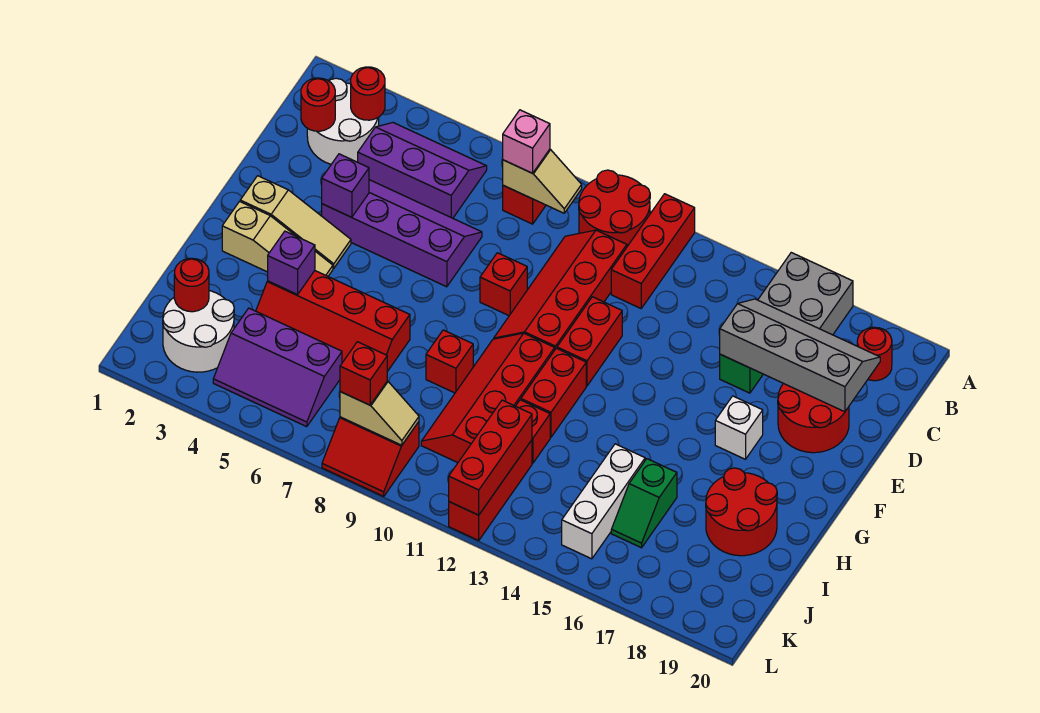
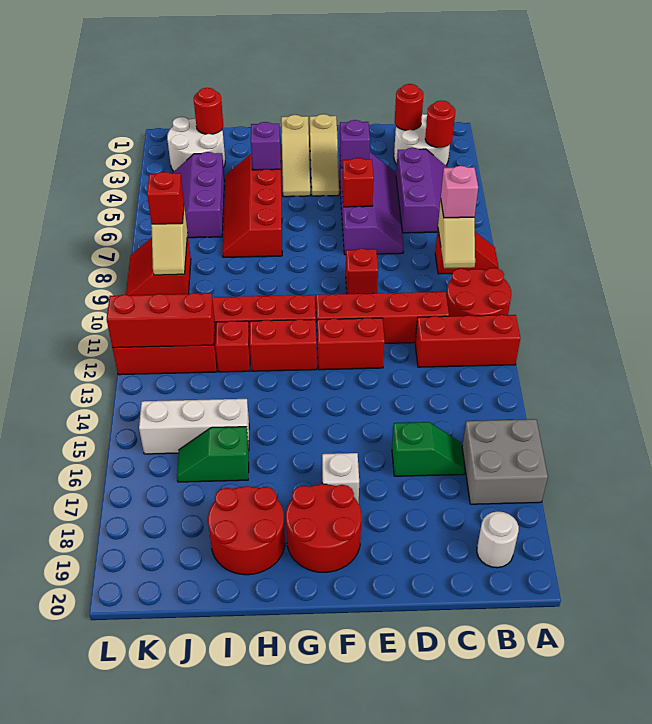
red 1x1 round brick [857,327,892,381] -> white 1x1 round brick [477,511,519,568]
grey 2x4 slope [720,299,880,412] -> none
red 2x2 round brick [778,383,849,453] -> red 2x2 round brick moved to [286,484,361,572]
red 1x1 brick [426,330,473,393] -> red 1x1 brick moved to [342,158,374,207]

